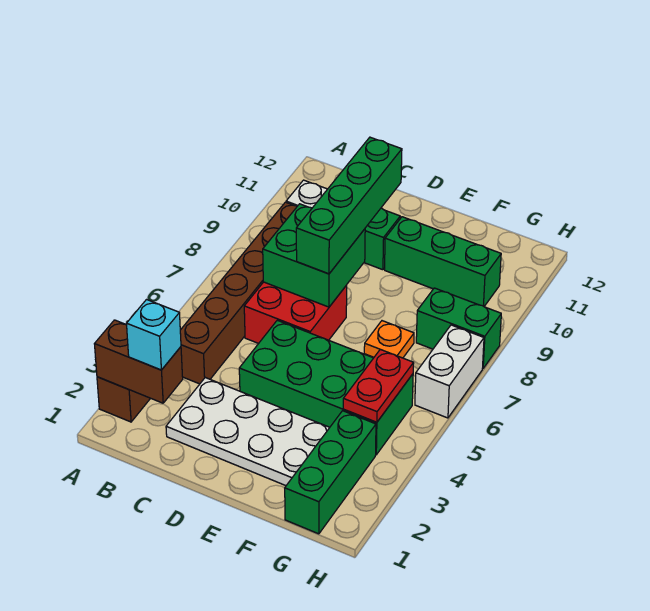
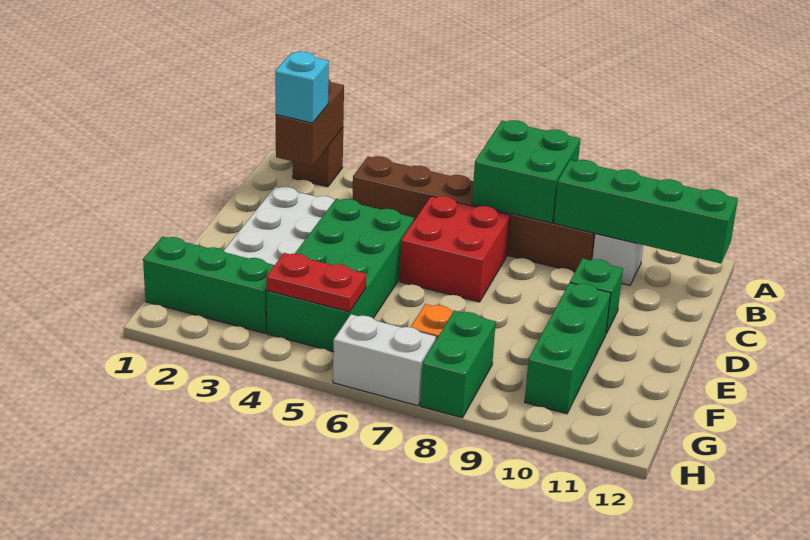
green 2x2 brick [263,204,365,307] -> green 2x2 brick moved to [472,120,580,223]
green 1x4 brick [296,137,402,274] -> green 1x4 brick moved to [554,160,738,263]

